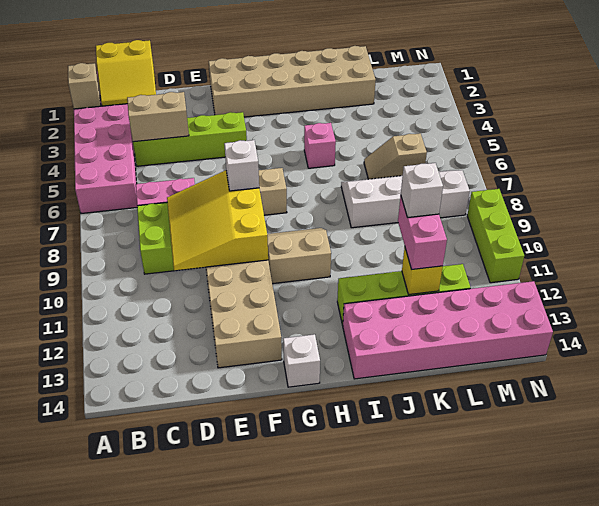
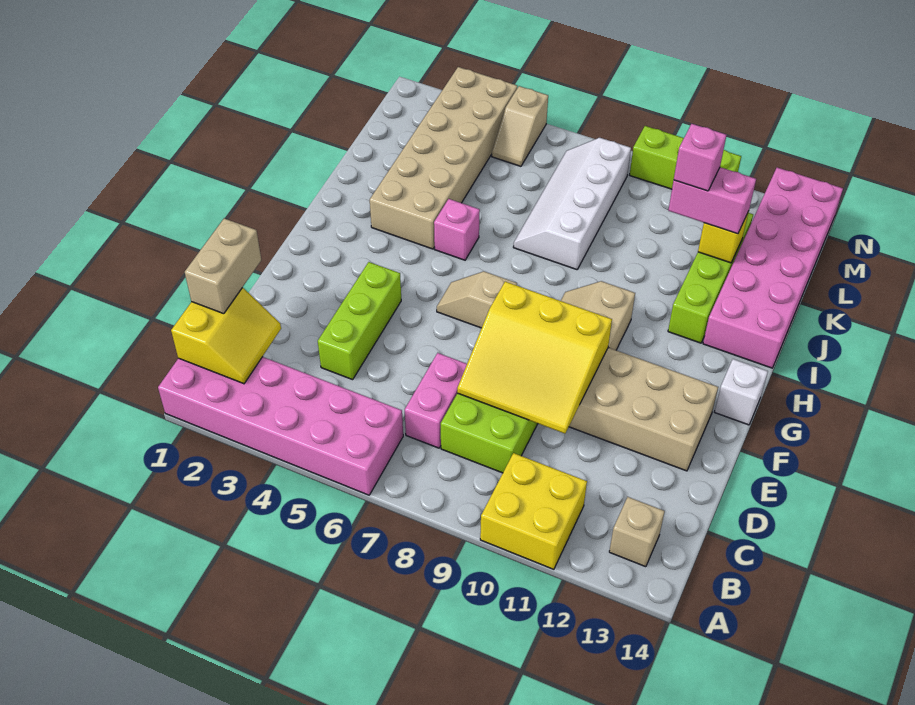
tan 1x1 brick [68,63,101,109] -> tan 1x1 brick moved to [609,497,665,567]
none -> yellow 2x2 brick [480,453,587,569]
lime 1x4 brick [133,112,247,166] -> lime 1x3 brick [318,262,401,380]
tan 1x2 brick [127,92,189,142] -> tan 1x2 brick moved to [185,218,261,314]
tan 2x6 brick [209,46,376,117] -> tan 2x6 brick moved to [370,67,517,249]
white 1x1 brick [224,140,259,191] -> none
tan 1x2 slope [364,134,427,179] -> tan 1x2 slope moved to [492,86,548,166]
white 1x1 brick [401,163,443,218] -> pink 1x1 brick [674,124,726,191]

